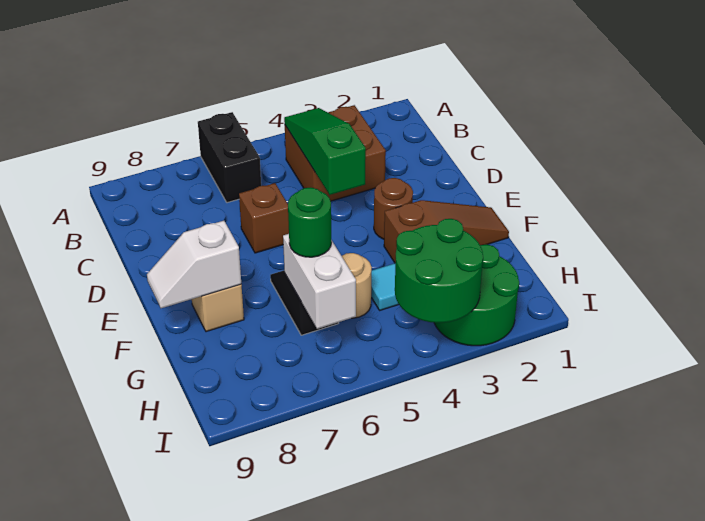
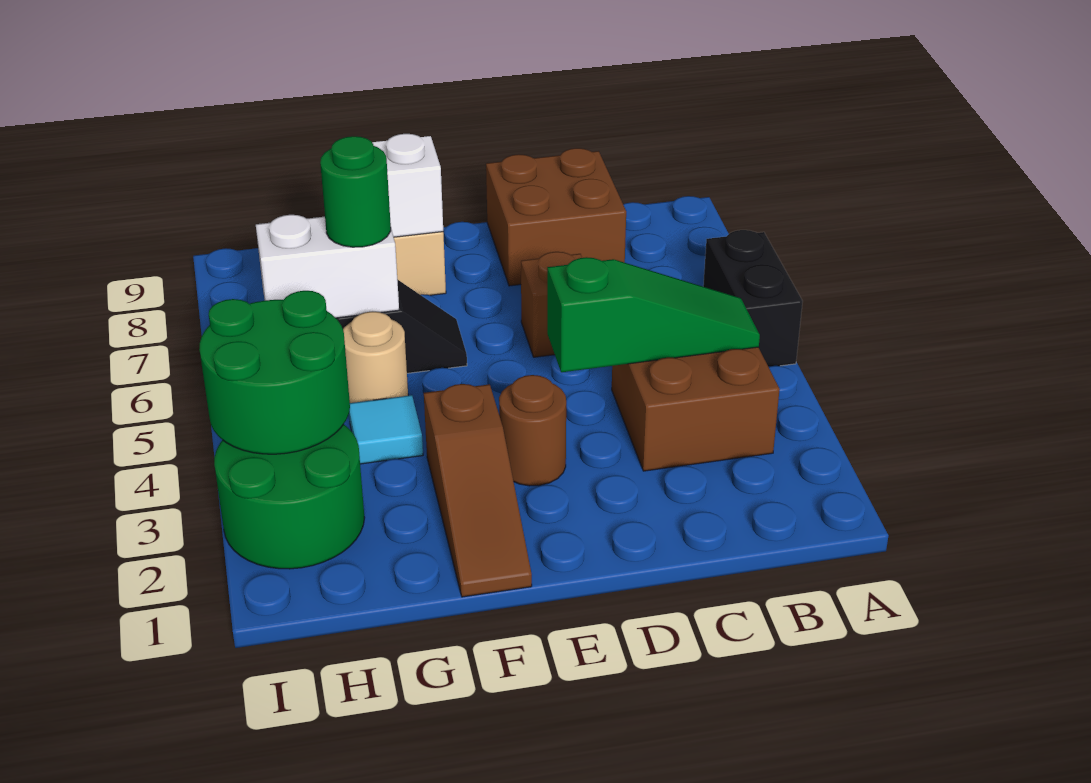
black 1x2 brick [198,112,261,203] -> black 1x2 brick turned to [703,230,803,367]
none -> brown 2x2 brick [486,148,626,286]

